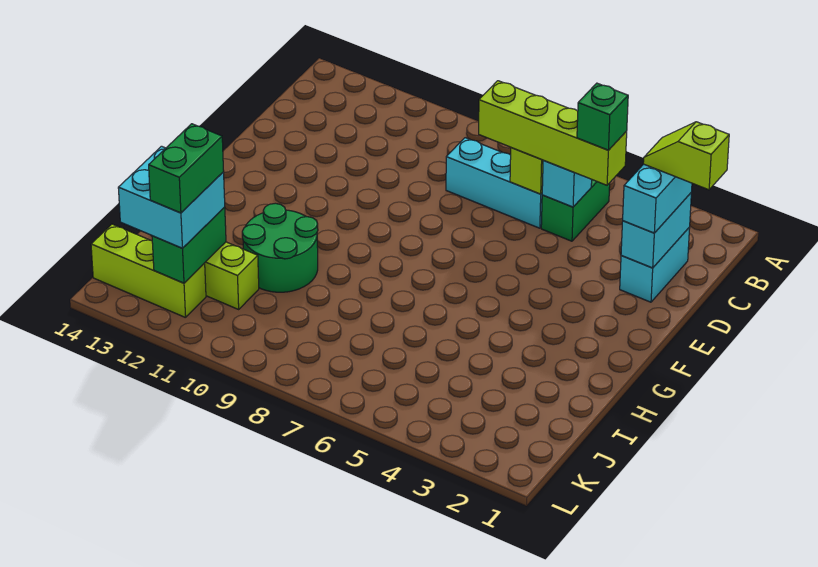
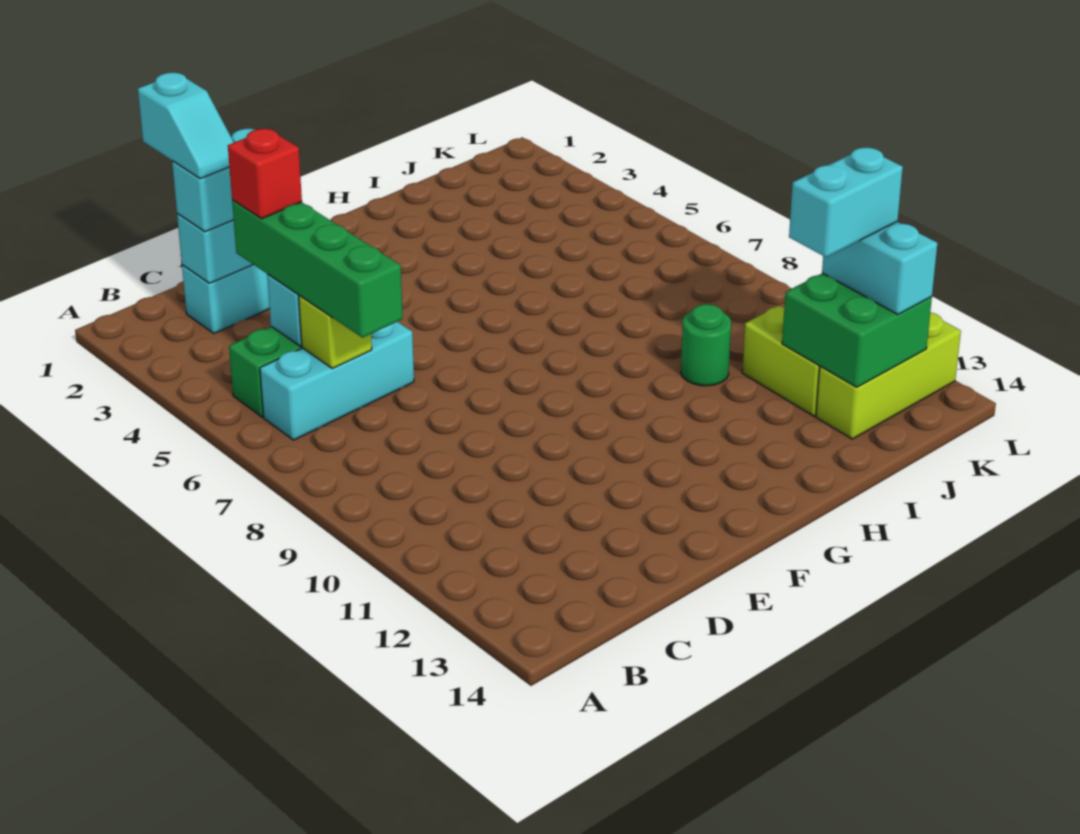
lime 1x2 slope [643,122,729,190] -> cyan 1x2 slope [138,73,234,179]
lime 1x4 brick [479,81,627,185] -> green 1x4 brick [232,200,403,338]
green 1x1 brick [577,83,628,150] -> red 1x1 brick [228,129,302,219]
cyan 1x3 brick [446,138,542,228] -> cyan 1x3 brick turned to [260,322,414,440]
green 2x2 round brick [242,203,318,292] -> green 1x1 round brick [681,304,731,386]
green 1x2 brick [152,207,226,283] -> green 2x2 brick [782,273,932,387]
cyan 2x2 brick [118,146,225,248] -> cyan 1x2 brick [822,222,937,314]
green 1x2 brick [149,124,224,213] -> cyan 1x2 brick [789,147,903,257]
lime 1x3 brick [91,224,206,318] -> lime 1x3 brick turned to [816,312,961,439]

